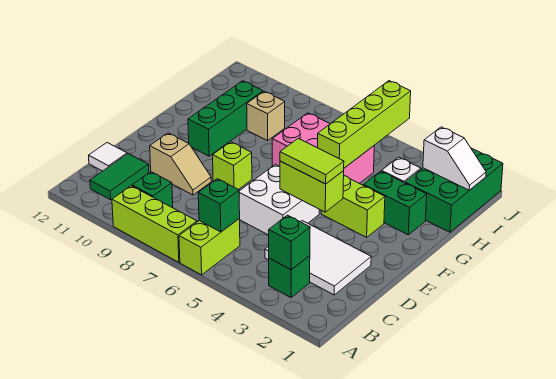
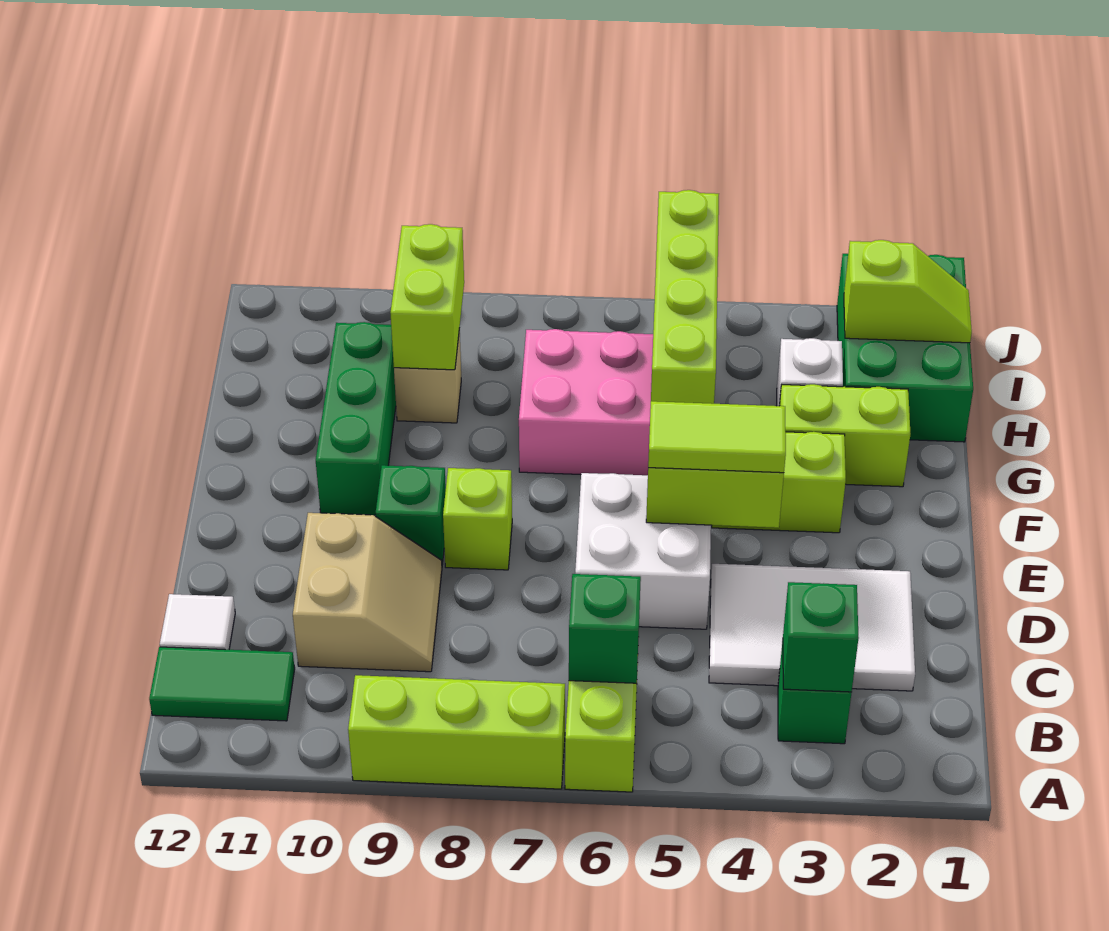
green 1x1 brick [132,172,173,208] -> green 1x1 brick moved to [376,465,446,565]
green 1x2 tile [90,154,149,200] -> green 1x2 tile turned to [149,647,295,721]
tan 1x2 slope [150,133,211,195] -> tan 2x2 slope [293,513,442,672]
green 1x2 brick [363,171,427,235] -> lime 1x2 brick [779,384,911,487]
none -> lime 1x2 brick [391,224,464,370]
white 1x2 slope [423,127,486,190] -> lime 1x2 slope [844,240,972,343]

